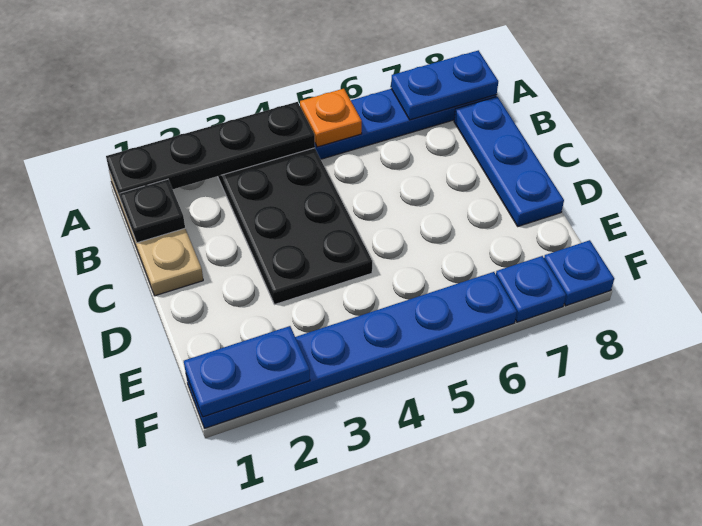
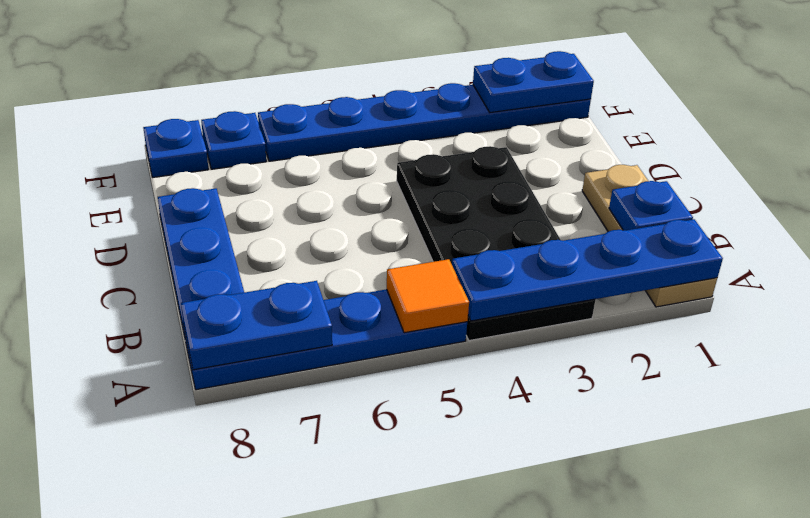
black 1x4 plate [106,102,315,203] -> blue 1x4 plate [452,219,723,321]
orange 1x1 plate [300,89,362,147] -> orange 1x1 tile [387,259,469,333]
black 1x1 plate [120,179,185,243] -> blue 1x1 plate [609,181,693,231]

